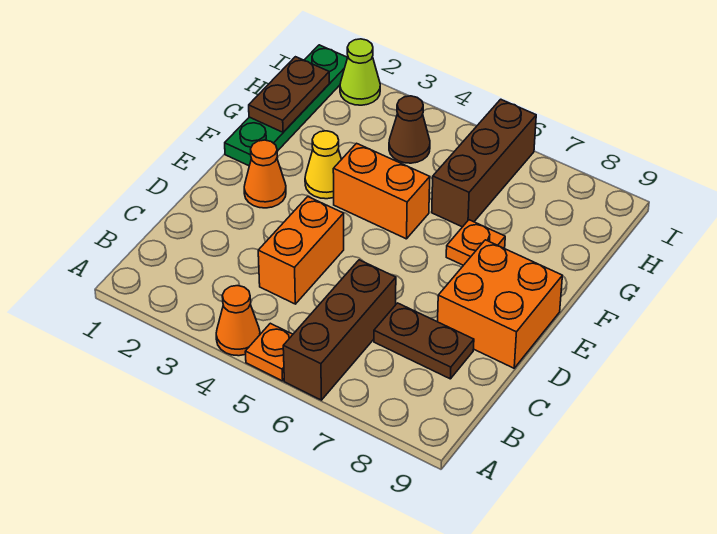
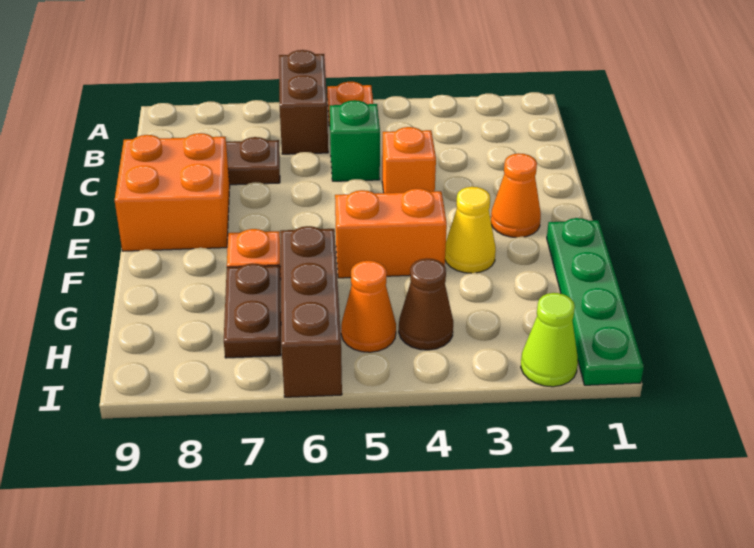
orange 1x1 cone [216,286,260,356] -> orange 1x1 cone moved to [341,261,396,352]
brown 1x3 brick [283,260,396,400] -> brown 1x2 brick [279,50,328,154]
orange 1x2 brick [258,197,344,304] -> orange 1x1 brick [382,127,436,193]
none -> green 1x1 brick [330,100,380,181]
brown 1x2 plate [249,57,329,132] -> brown 1x2 plate moved to [224,264,281,358]

